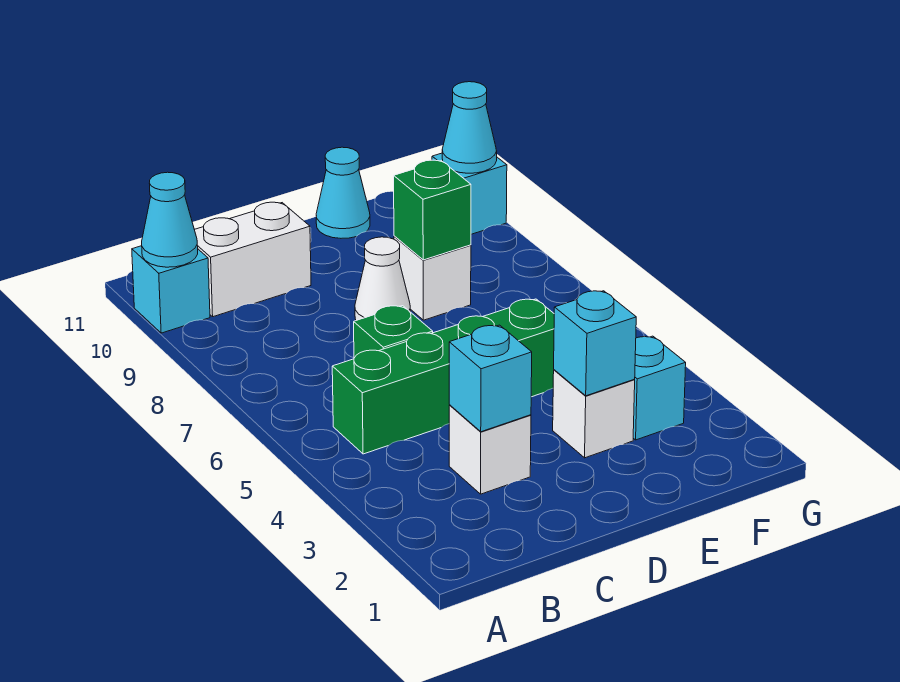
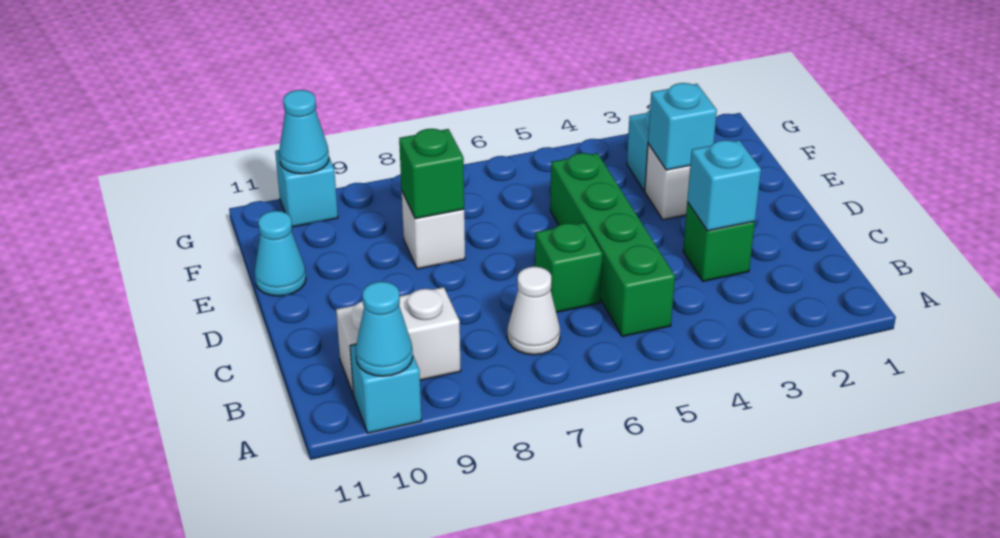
white 1x2 brick [194,202,311,317] -> white 1x2 brick turned to [336,287,461,395]
white 1x1 brick [449,405,531,494] -> green 1x1 brick [683,202,755,281]
white 1x1 cone [355,237,410,320] -> white 1x1 cone moved to [507,267,560,355]

